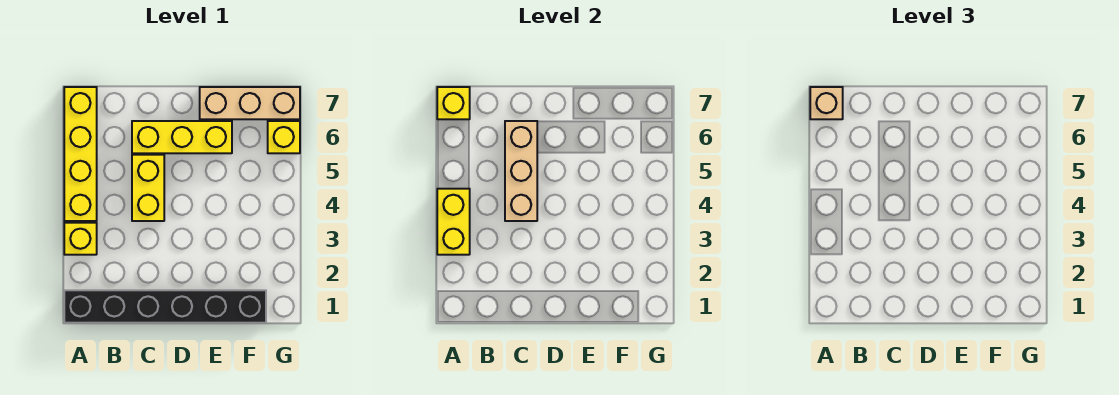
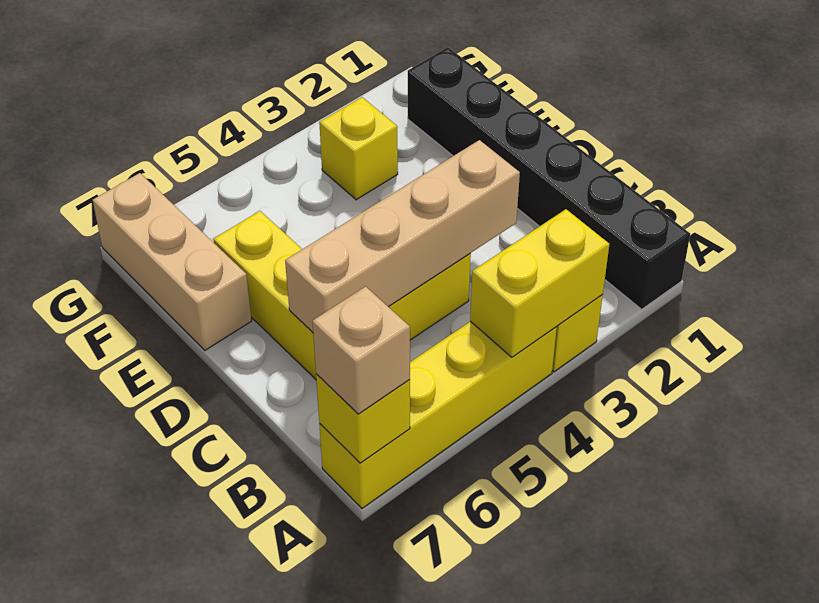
tan 1x3 brick [505,121,537,221] -> tan 1x4 brick [285,140,520,332]
yellow 1x1 brick [268,121,300,153] -> yellow 1x1 brick moved to [319,97,398,200]

